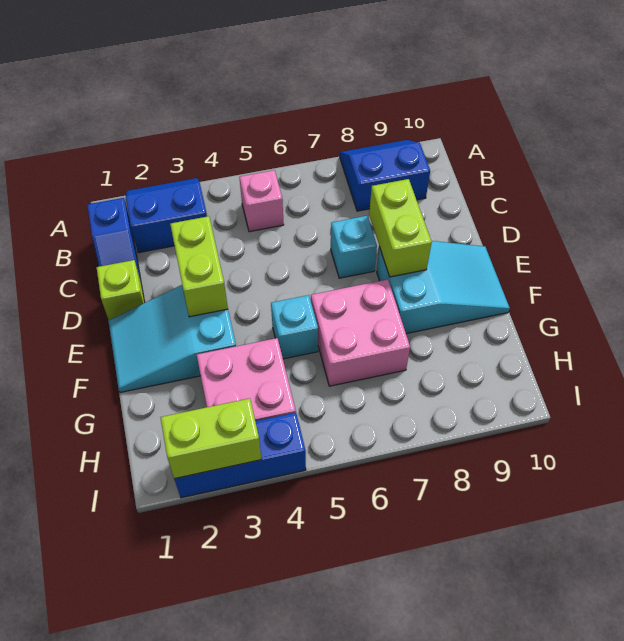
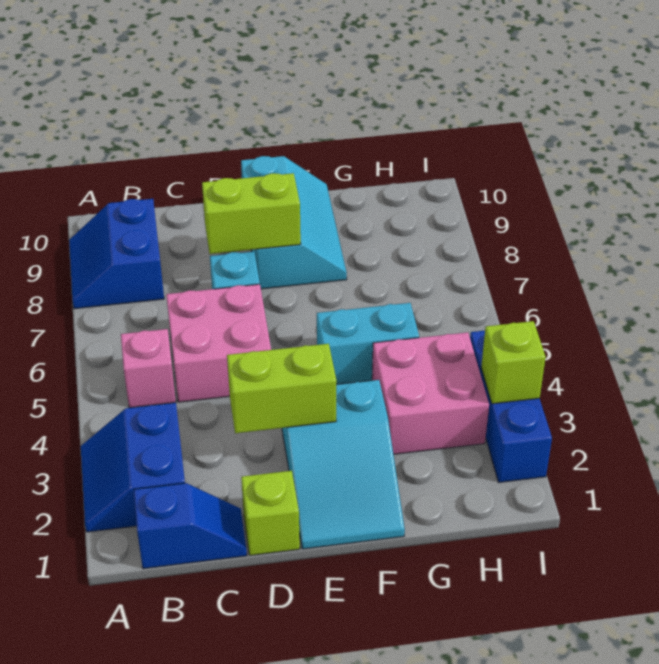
cyan 2x3 slope [377,241,510,334] -> cyan 2x3 slope turned to [241,156,347,289]
cyan 1x1 brick [271,295,318,359] -> cyan 1x2 brick [317,303,419,384]
pink 2x2 brick [311,279,410,386] -> pink 2x2 brick moved to [166,284,271,402]
lime 1x2 brick [160,398,261,479] -> lime 1x1 brick [481,321,546,404]

